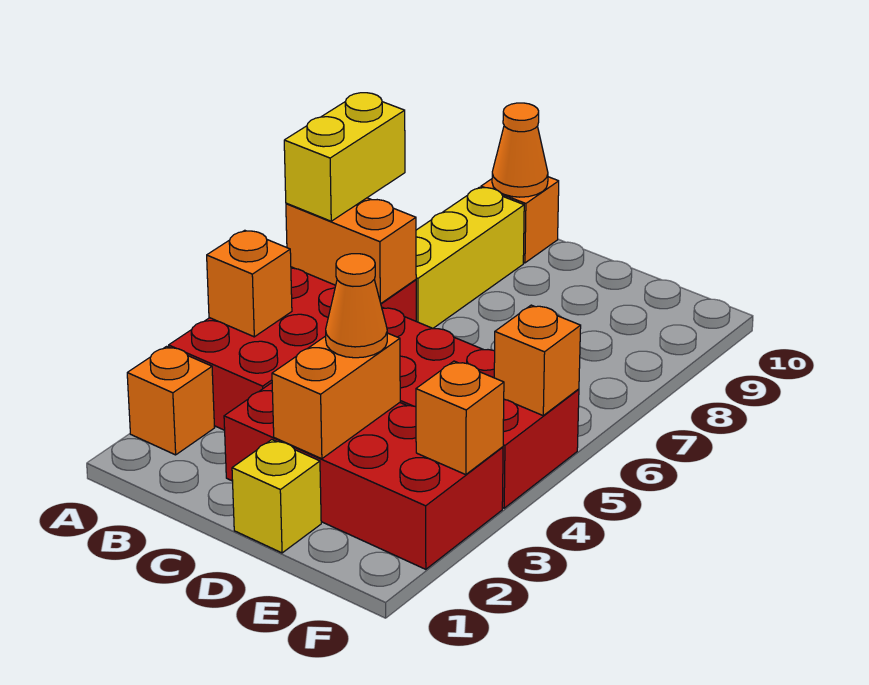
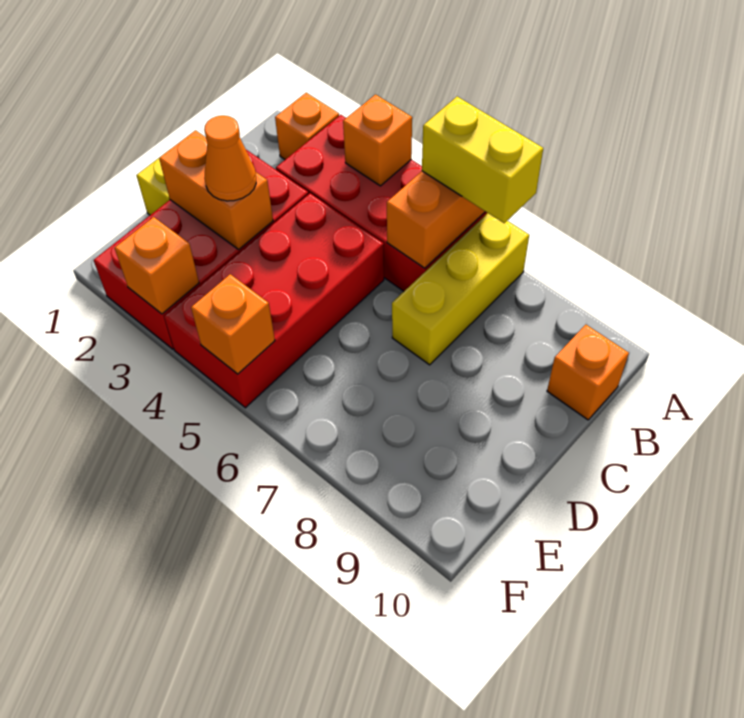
yellow 1x3 brick [416,187,524,328] -> yellow 1x3 brick turned to [392,213,529,365]
orange 1x1 cone [492,103,548,197] -> none

